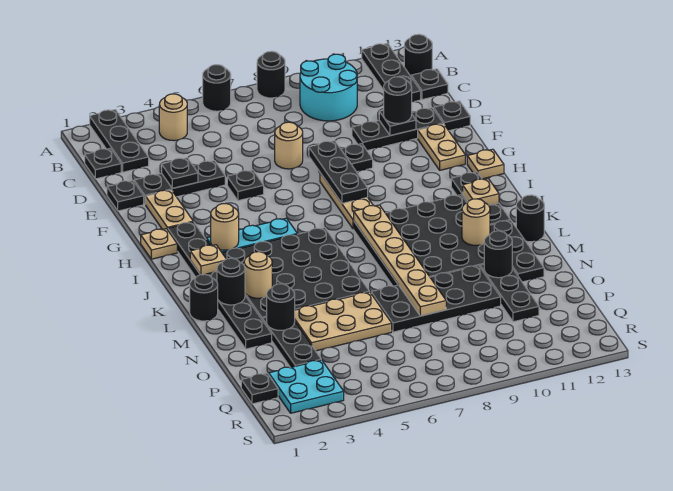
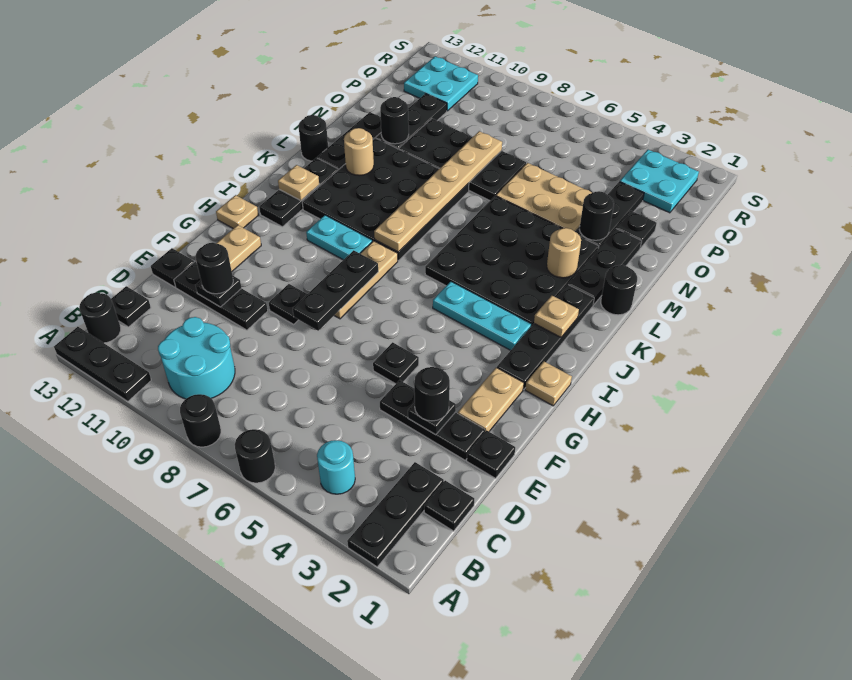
black 1x3 plate [362,43,421,102] -> black 1x3 plate turned to [54,327,151,401]
tan 1x1 round brick [159,94,187,141] -> cyan 1x1 round brick [317,440,355,494]
tan 1x1 round brick [275,122,303,169] -> none
tan 1x1 round brick [211,204,239,250] -> none
none -> cyan 1x2 plate [306,215,373,260]
black 1x1 round brick [217,258,245,305] -> black 1x1 round brick moved to [414,367,450,421]
black 1x1 plate [241,373,278,404] -> black 1x1 plate moved to [616,211,657,248]
none -> cyan 2x2 plate [404,56,478,111]

